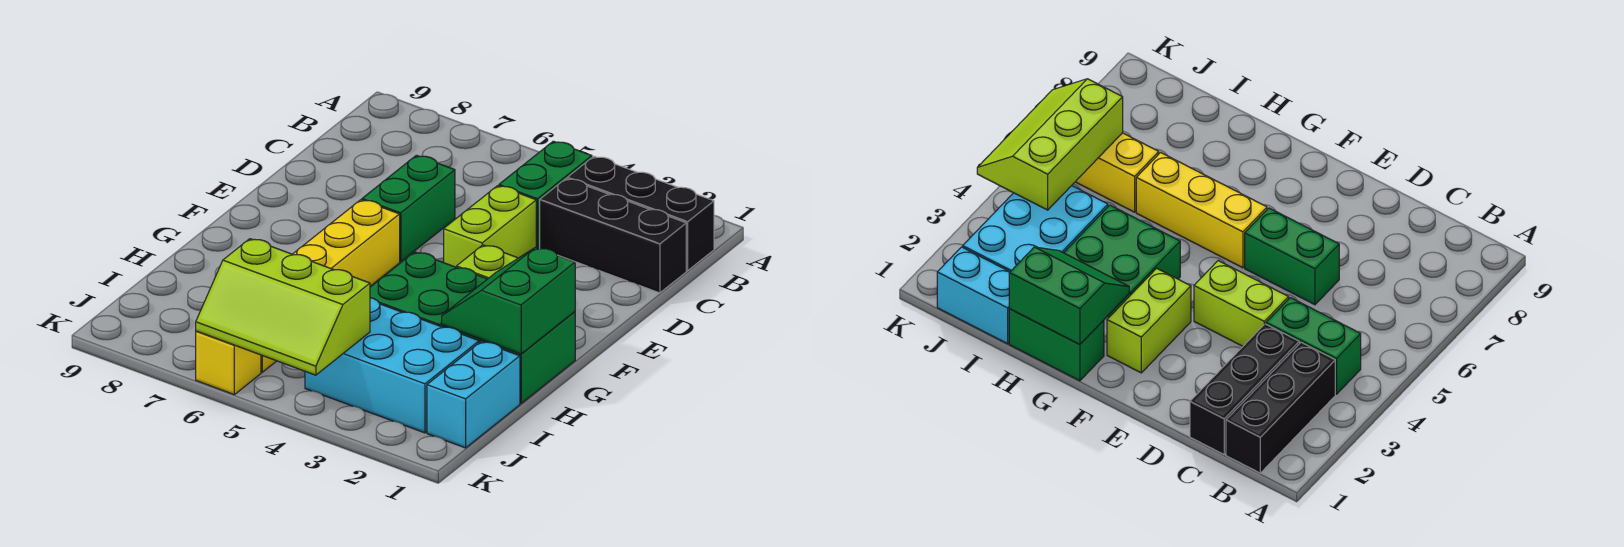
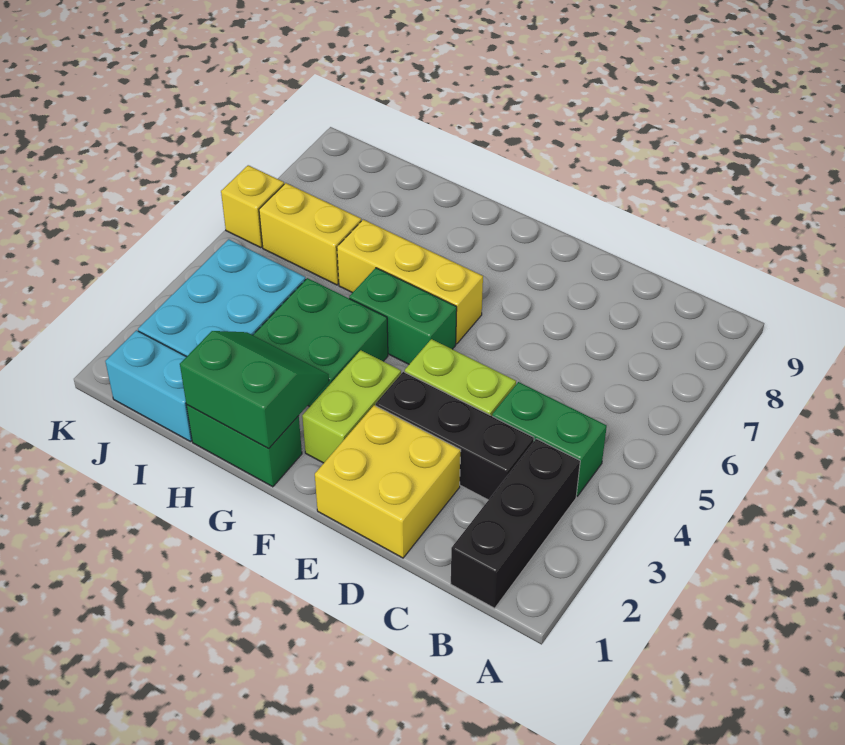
black 1x3 brick [540,179,686,293] -> black 1x3 brick turned to [376,372,534,500]
none -> yellow 2x2 brick [315,405,461,558]
green 1x2 brick [362,155,455,262] -> green 1x2 brick moved to [349,268,457,364]
lime 2x3 slope [196,239,370,375] -> none

